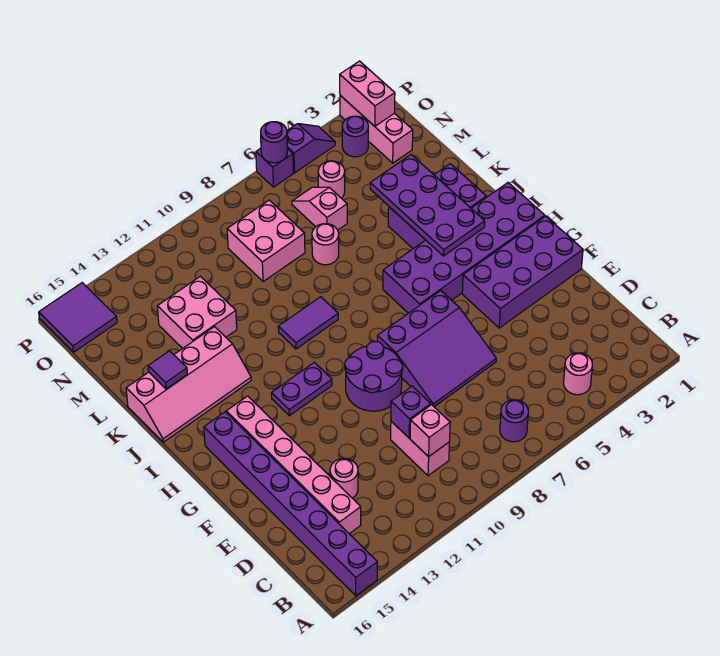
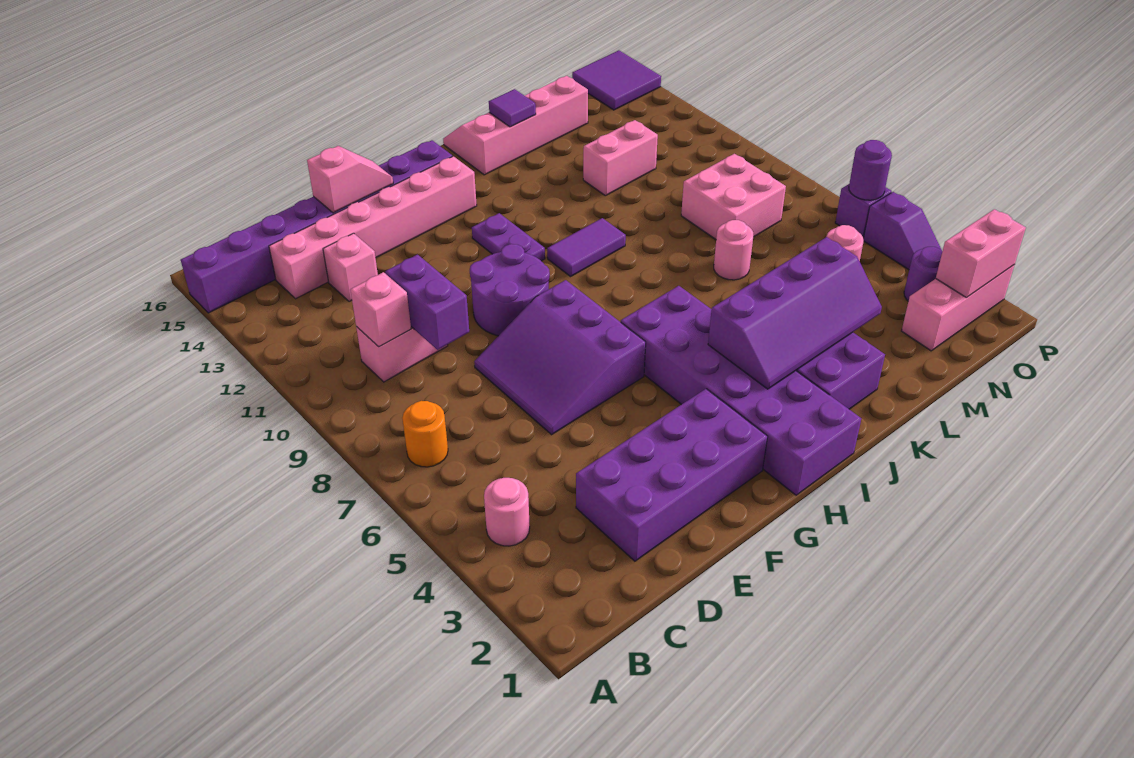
purple 1x1 round brick [500,400,528,442] -> orange 1x1 round brick [402,401,448,467]
purple 1x1 brick [391,386,431,438] -> purple 1x2 brick [385,255,469,350]
pink 1x1 round brick [330,459,358,498] -> pink 1x1 brick [323,233,378,302]
purple 2x4 brick [462,216,583,328] -> purple 2x4 brick turned to [576,389,768,561]
purple 2x4 plate [370,155,485,256] -> purple 2x4 slope [708,237,882,389]
purple 1x2 tile [278,297,338,349] -> purple 1x2 tile turned to [547,218,626,277]
pink 2x4 slope [126,327,251,442] -> pink 2x4 slope turned to [443,76,588,175]
pink 2x2 brick [157,276,237,348] -> pink 1x2 brick [583,120,658,196]
pink 1x2 slope [292,187,347,230] -> pink 1x2 slope moved to [307,146,393,213]

